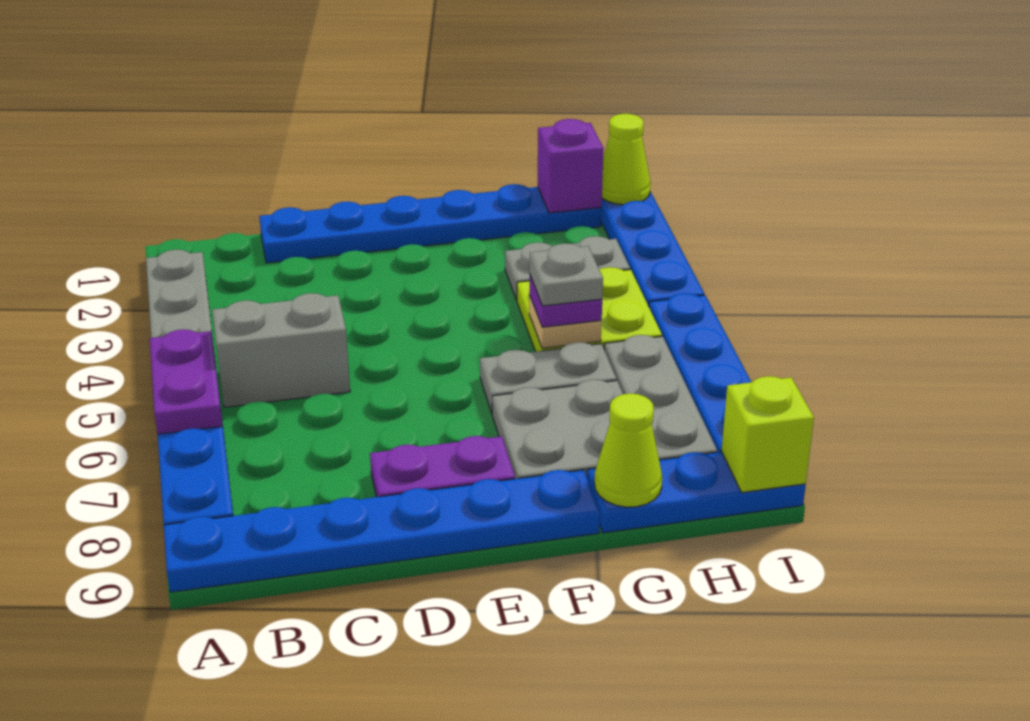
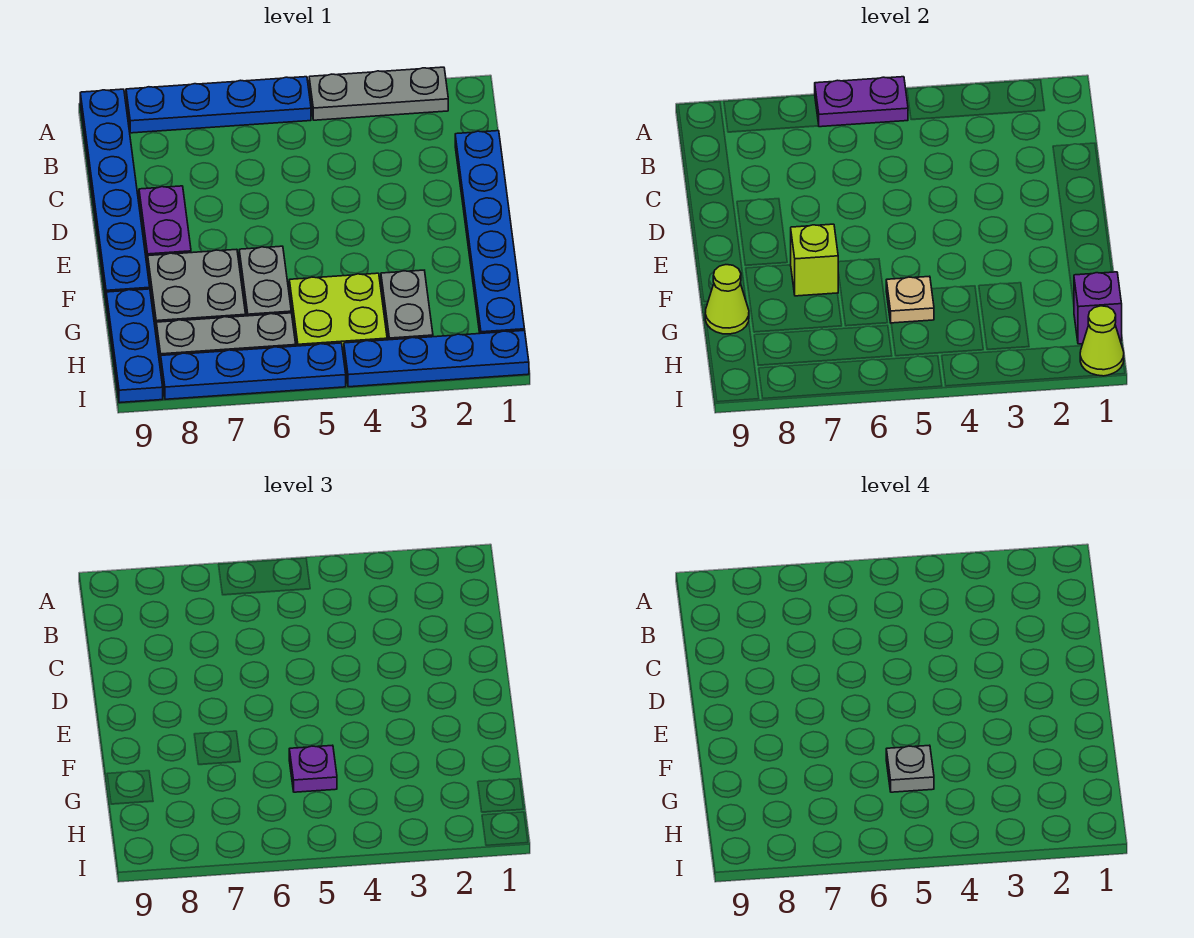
grey 1x2 brick [212,293,350,407] -> none
lime 1x1 brick [722,376,814,493] -> lime 1x1 brick moved to [791,224,838,296]

